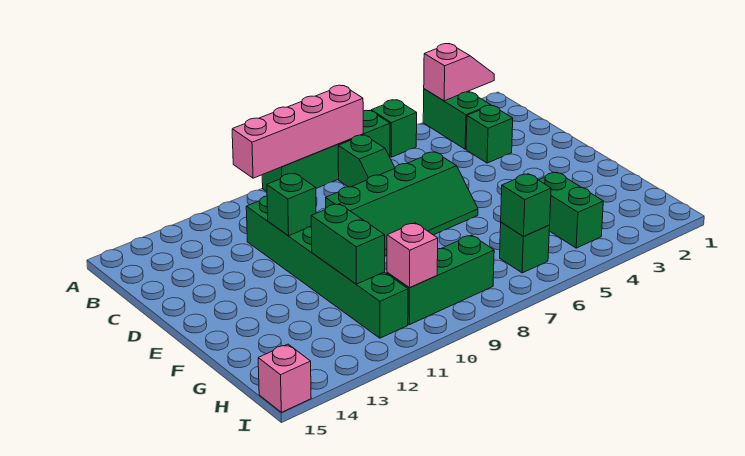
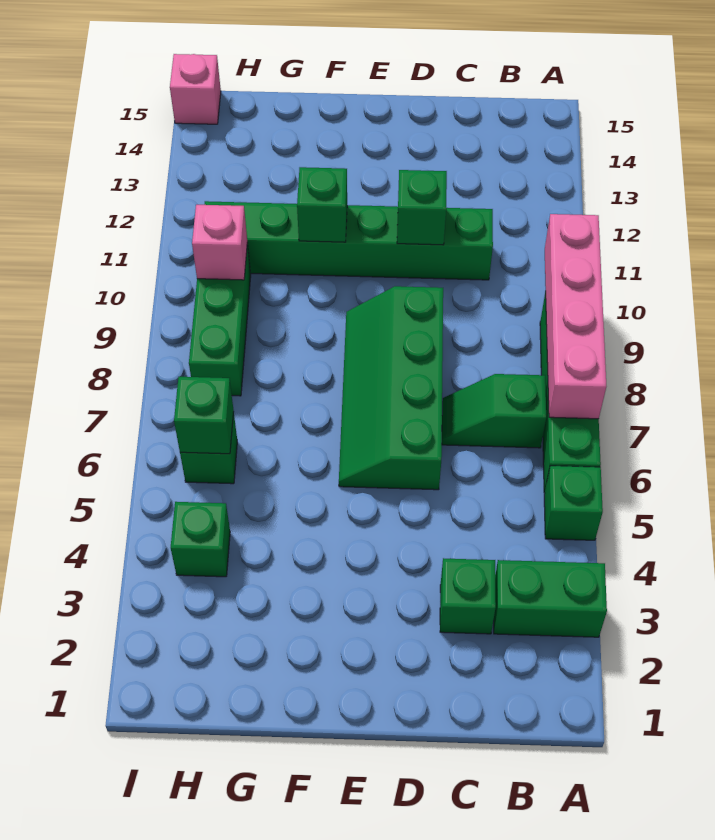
pink 1x2 slope [424,44,494,101] -> none
green 1x2 brick [311,204,385,284] -> green 1x1 brick [297,167,347,242]
green 1x2 brick [539,172,603,248] -> green 1x1 brick [171,502,230,577]

